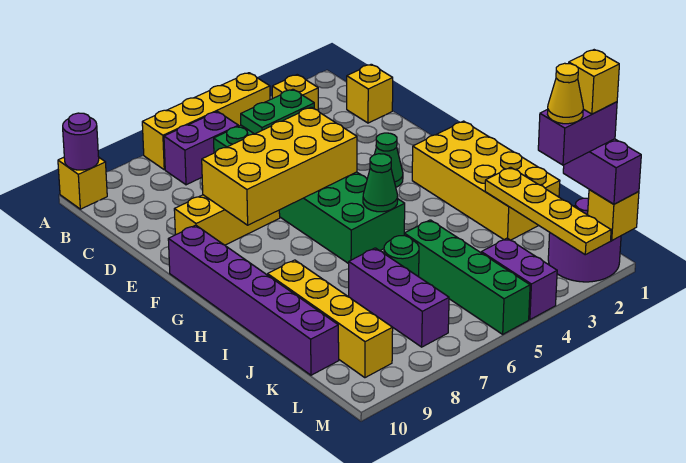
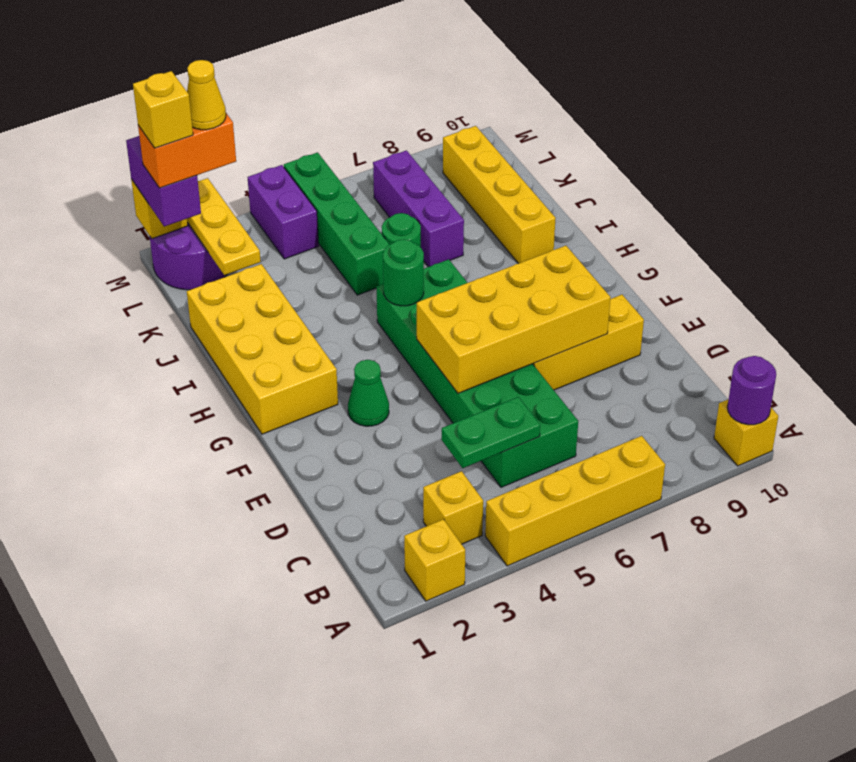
purple 1x2 brick [164,111,238,185] -> none
yellow 1x1 brick [347,64,393,123] -> yellow 1x1 brick moved to [404,519,465,601]
purple 1x6 brick [168,225,339,375] -> none
green 1x1 cone [363,154,398,212] -> green 1x1 round brick [383,239,424,306]
yellow 1x4 plate [485,167,611,255] -> yellow 1x3 plate [187,178,261,275]
purple 1x2 brick [538,102,617,165] -> orange 1x2 brick [138,113,236,188]

